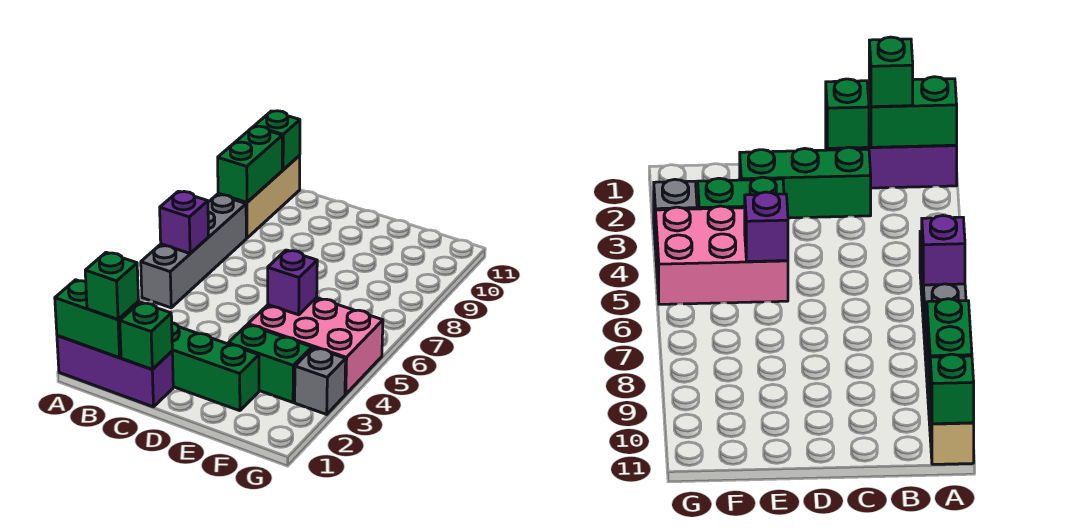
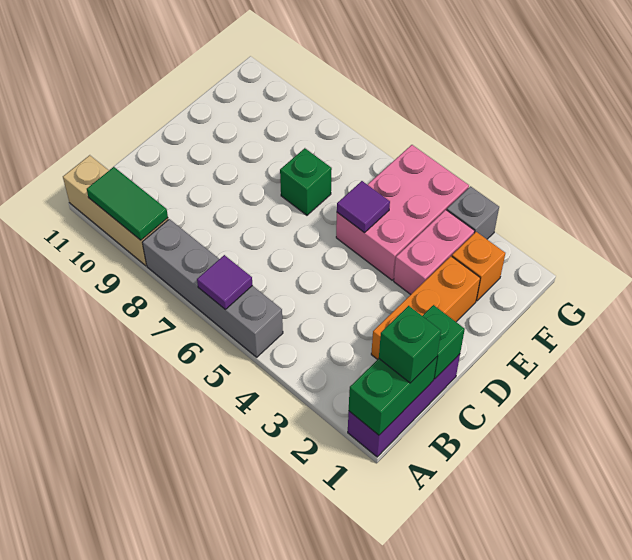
purple 1x1 brick [160,191,209,254] -> purple 1x1 tile [197,255,252,309]
green 1x2 brick [218,126,282,202] -> green 1x2 tile [87,167,168,240]
green 1x1 brick [254,111,300,170] -> green 1x1 brick moved to [280,148,332,215]
green 1x3 brick [172,323,259,411] -> orange 1x3 brick [371,256,480,360]
green 1x2 brick [228,325,312,402] -> pink 1x2 brick [394,210,475,295]
purple 1x1 brick [268,250,317,315] -> purple 1x1 tile [337,181,390,233]
none -> orange 1x1 brick [452,232,505,301]

